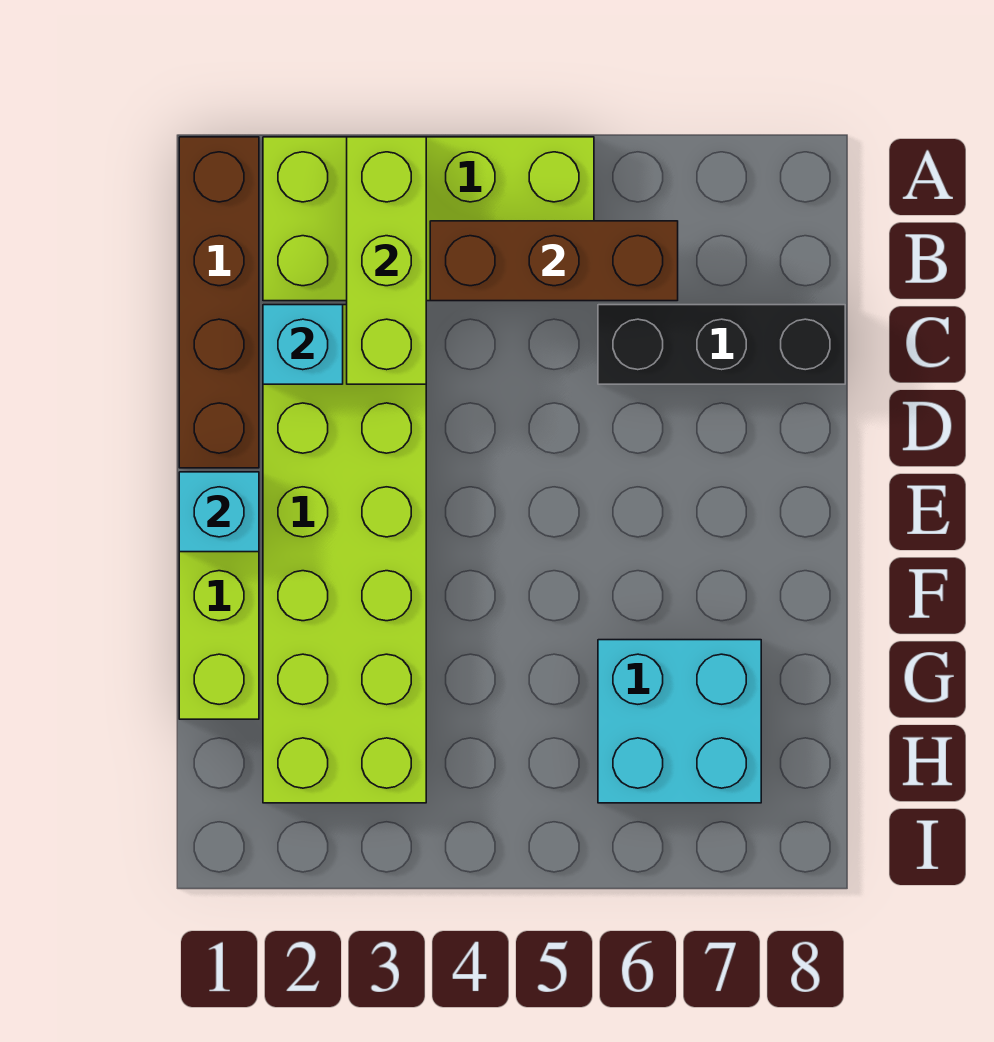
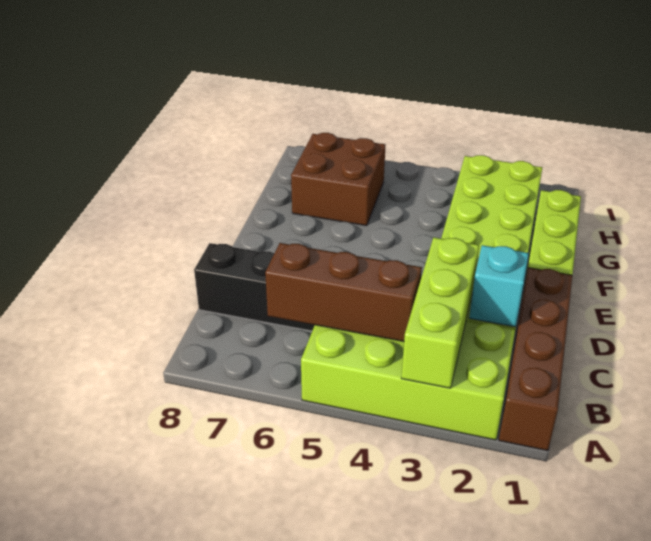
cyan 1x1 brick [179,472,259,552] -> none
cyan 2x2 brick [598,640,761,803] -> brown 2x2 brick [291,133,386,226]

